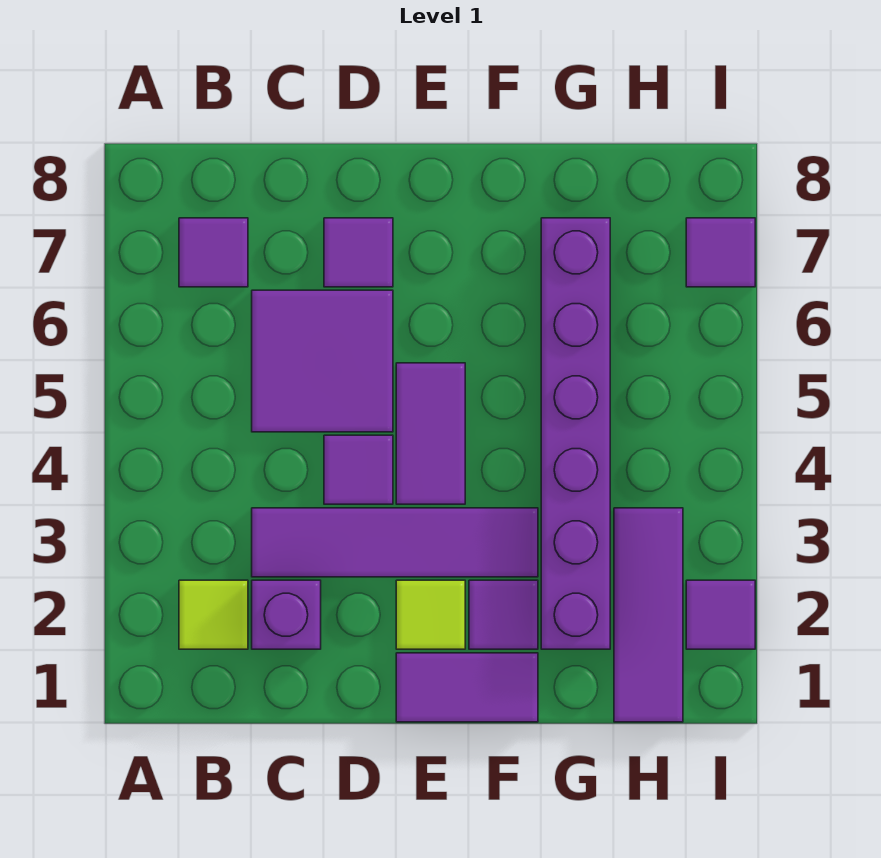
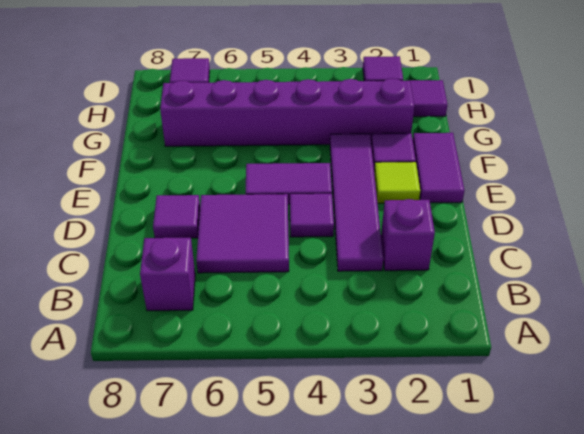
lime 1x1 tile [179,580,248,649] -> none
purple 1x1 tile [179,218,248,287] -> purple 1x1 brick [140,237,195,311]

